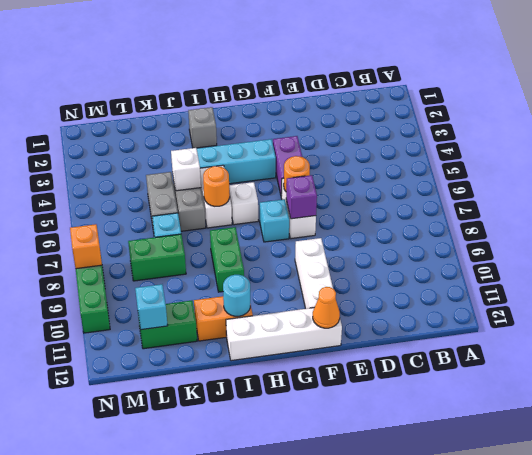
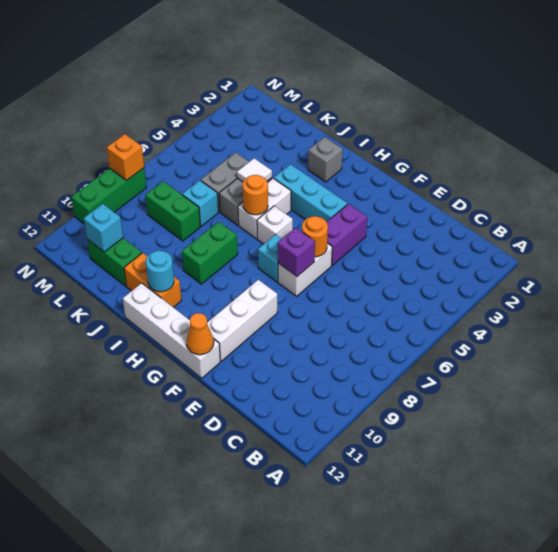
white 1x1 brick [171,148,201,191] -> white 1x1 tile [237,158,272,182]

